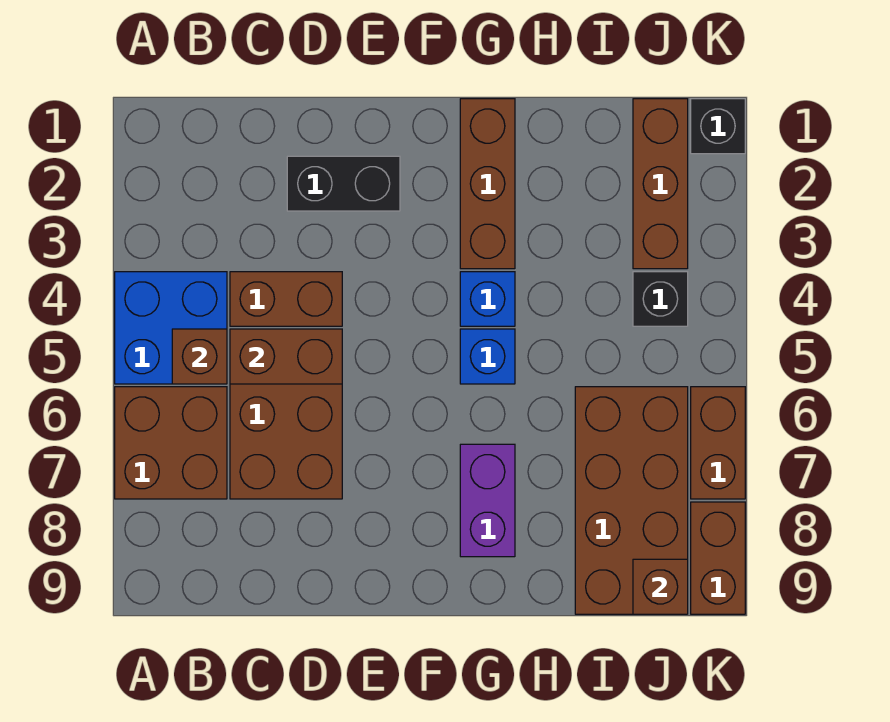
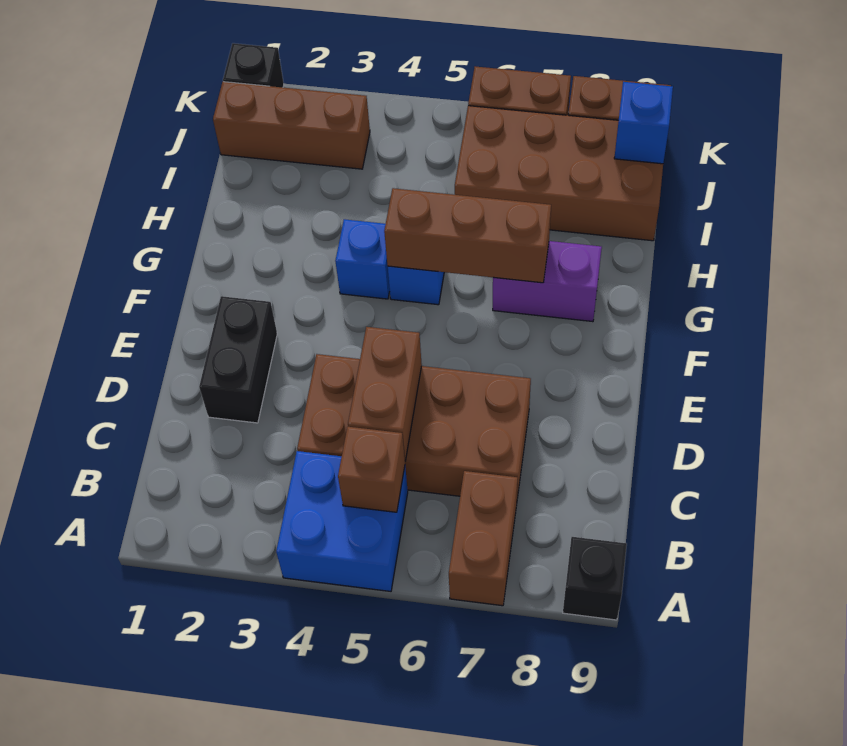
brown 2x2 brick [115,387,227,499] -> brown 1x2 brick [449,471,518,606]
brown 1x3 brick [460,99,515,269] -> brown 1x3 brick moved to [384,188,551,283]
black 1x1 brick [633,272,688,326] -> black 1x1 brick moved to [563,537,627,620]
brown 1x1 brick [633,559,688,614] -> blue 1x1 brick [614,82,673,164]

